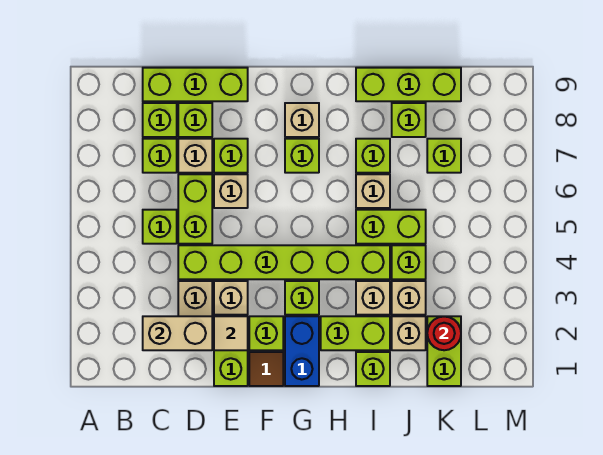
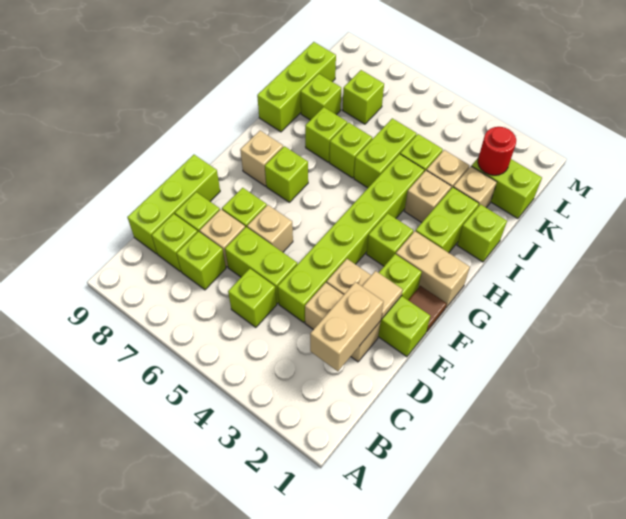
blue 1x2 brick [285,316,319,386] -> tan 1x2 brick [396,231,470,308]
tan 1x1 brick [356,174,390,208] -> lime 1x1 brick [329,122,372,178]

